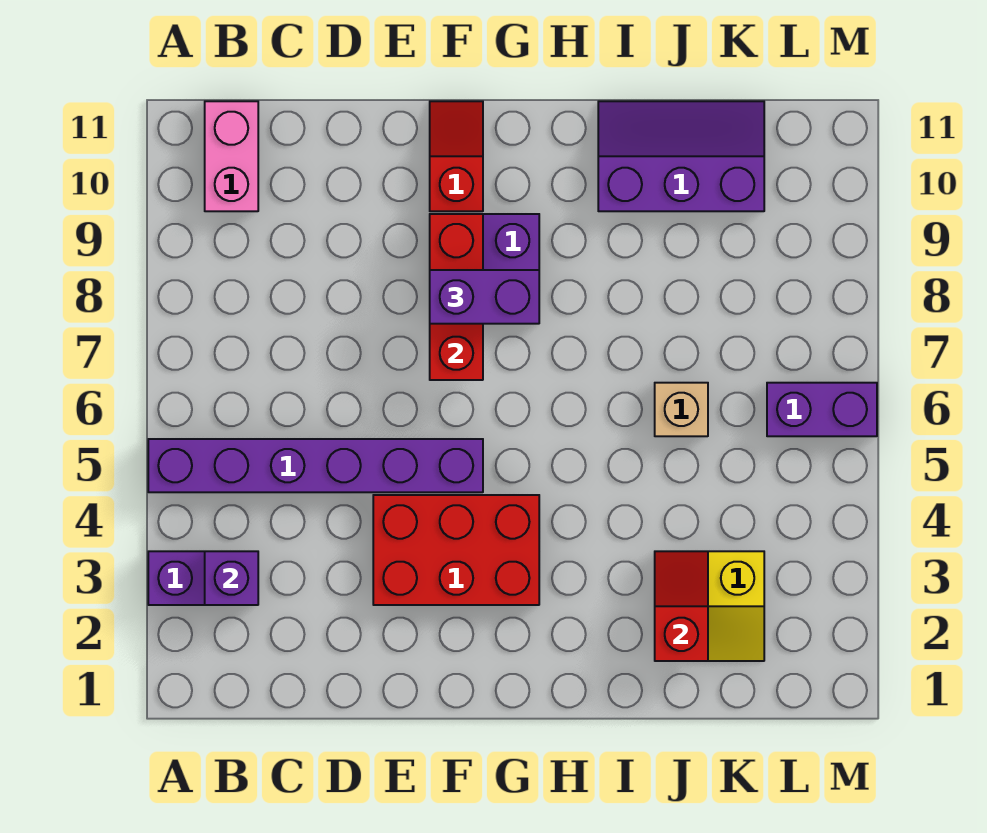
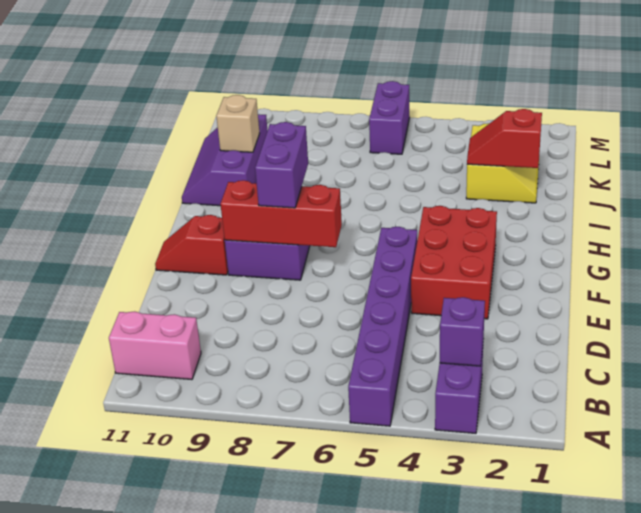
tan 1x1 brick [655,383,708,436] -> tan 1x1 brick moved to [216,95,260,152]

